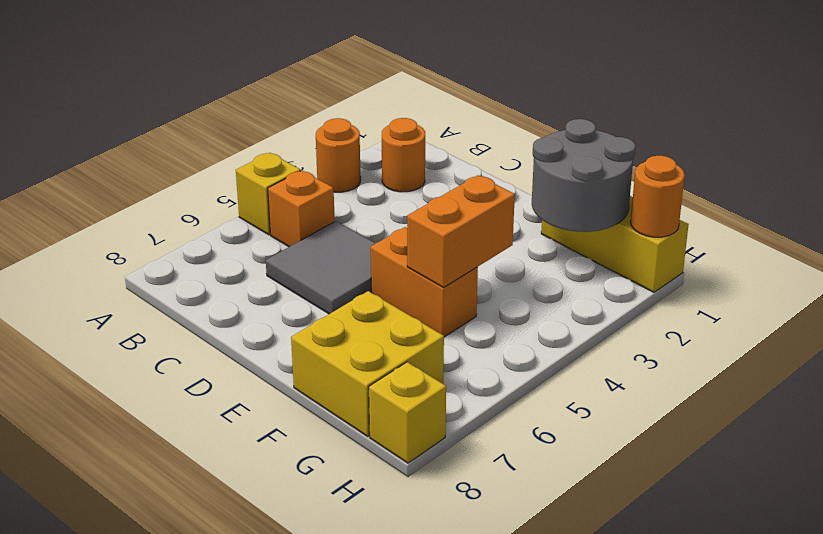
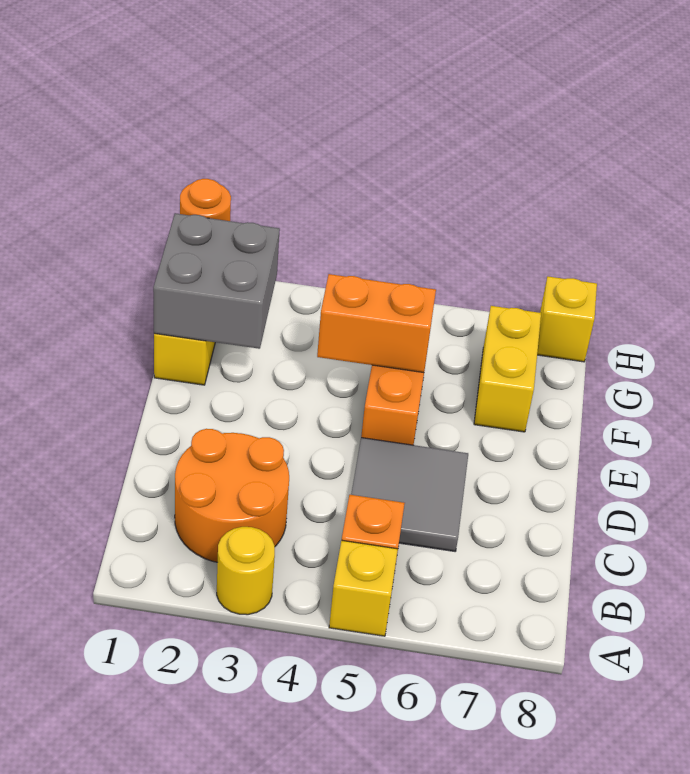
orange 1x1 round brick [316,118,361,192] -> yellow 1x1 round brick [217,527,275,615]
orange 1x1 round brick [382,118,425,192] -> orange 2x2 round brick [175,429,289,562]
grey 2x2 round brick [532,119,635,232] -> grey 2x2 brick [153,213,280,349]
yellow 2x2 brick [291,291,444,437] -> yellow 1x2 brick [474,306,541,432]

